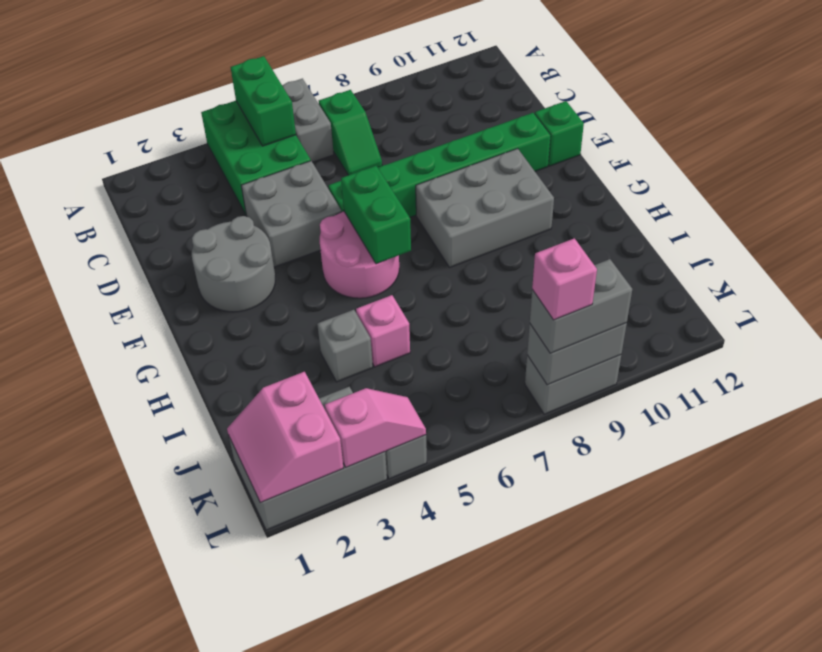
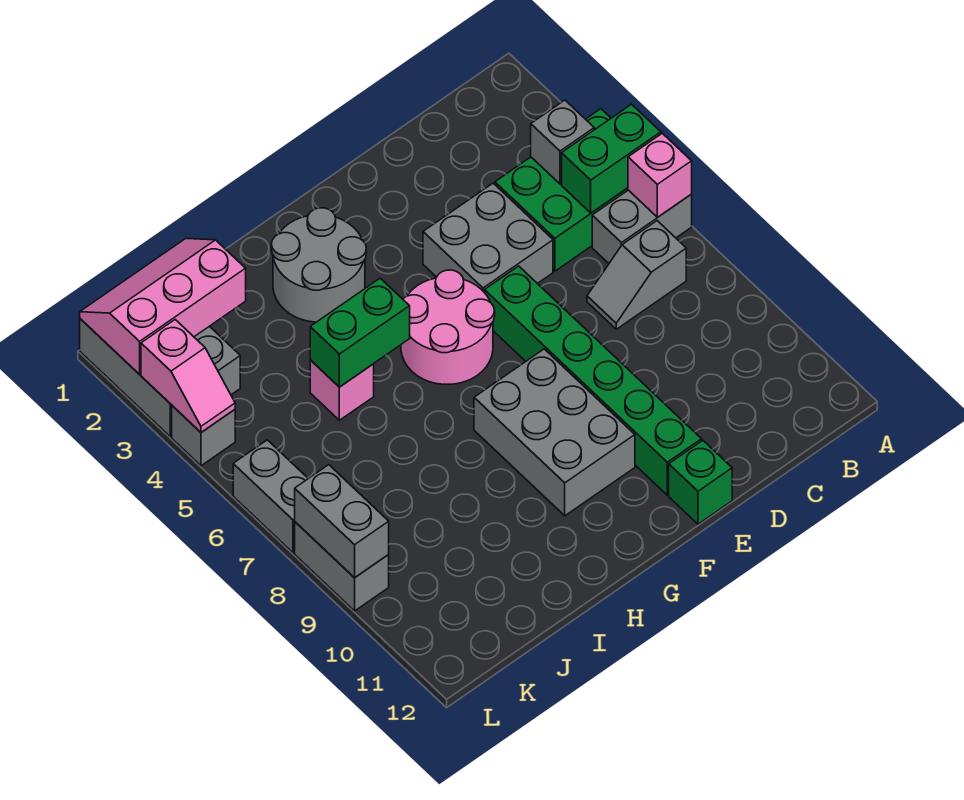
green 1x2 slope [319,90,382,175] -> grey 1x2 slope [587,221,686,329]
grey 2x2 round brick [192,216,275,312] -> grey 2x2 round brick moved to [271,208,366,322]
green 1x2 brick [341,166,411,264] -> green 1x2 brick moved to [310,278,410,387]
grey 1x1 brick [317,310,373,382] -> grey 1x1 brick moved to [531,100,594,184]
pink 2x2 slope [227,372,344,503] -> pink 2x3 slope [80,239,246,374]
grey 1x2 brick [530,259,632,353] -> grey 1x2 brick moved to [233,440,308,553]
pink 1x1 brick [532,238,597,320] -> pink 1x1 brick moved to [628,133,692,217]

